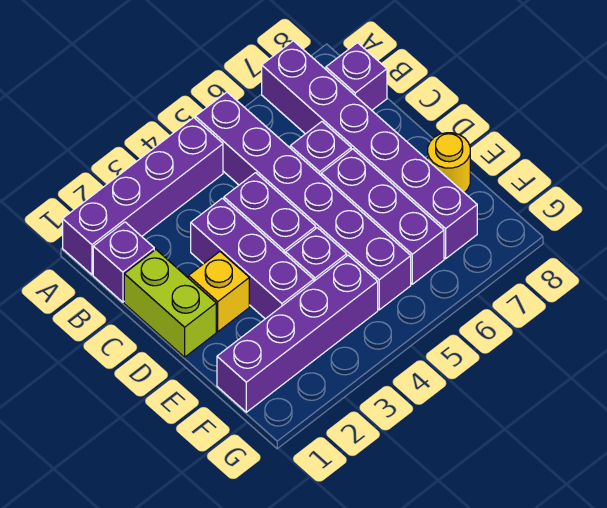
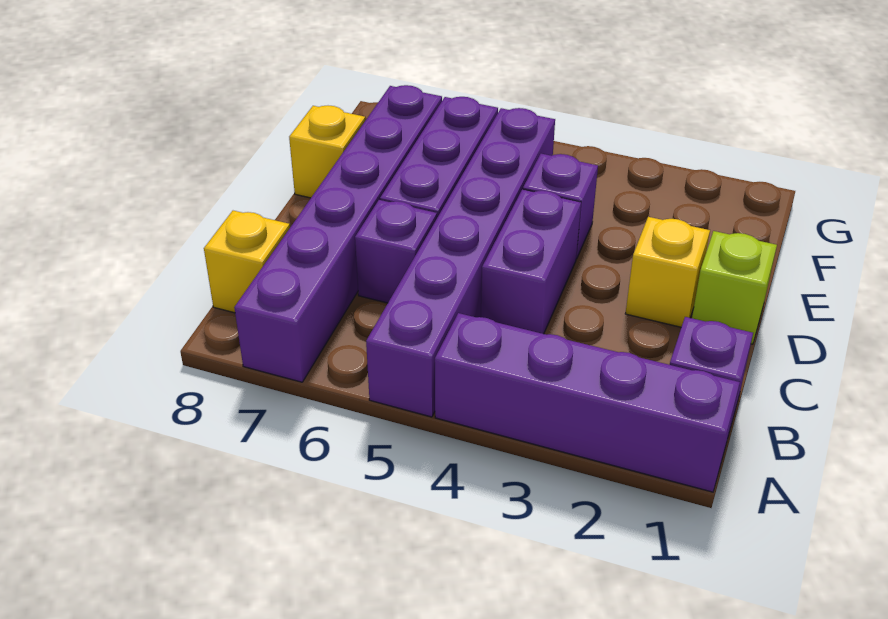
purple 1x1 brick [326,43,387,110] -> yellow 1x1 brick [204,211,290,313]
lime 1x2 brick [124,250,216,357] -> lime 1x1 brick [692,231,777,344]
purple 1x3 brick [191,198,314,319] -> none
yellow 1x1 round brick [428,133,470,193] -> yellow 1x1 brick [289,106,365,198]
purple 1x4 brick [217,255,378,412] -> none

